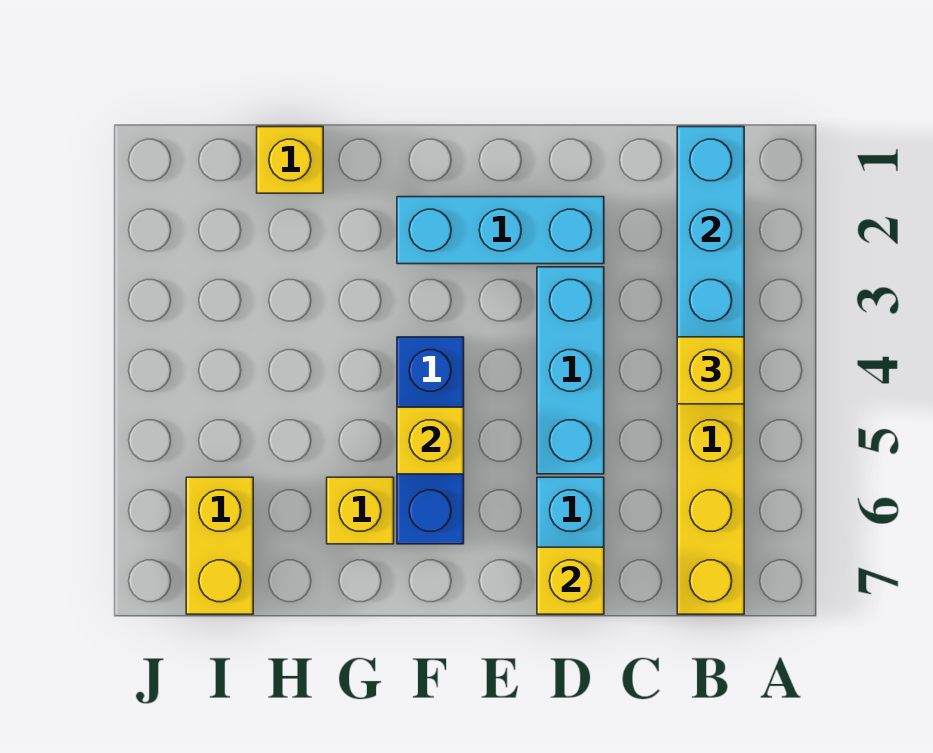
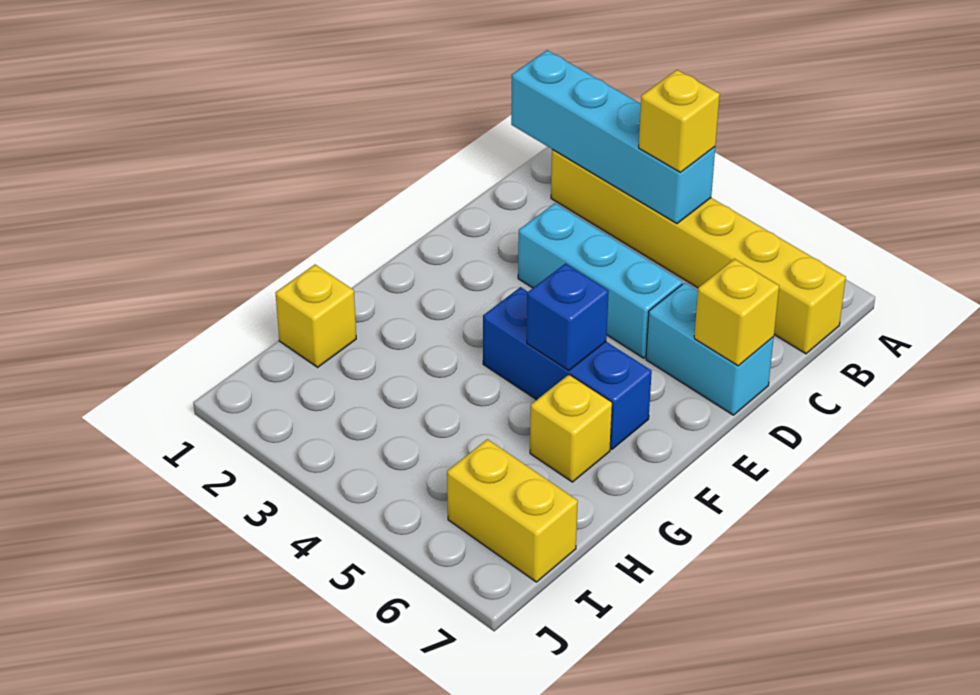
cyan 1x3 brick [397,197,604,264] -> none
yellow 1x1 brick [397,407,464,474] -> blue 1x1 brick [527,264,609,371]

